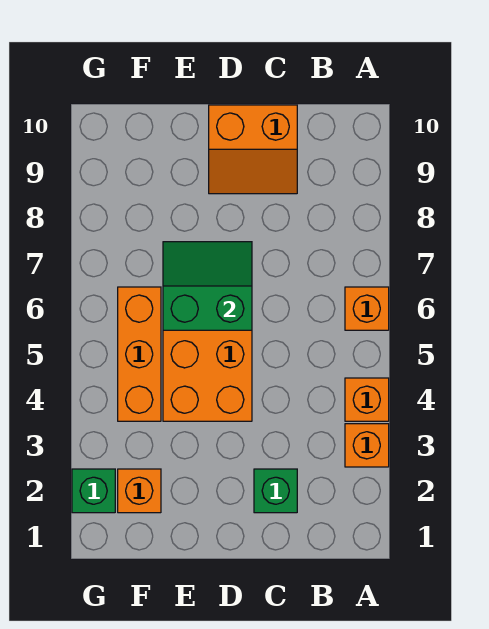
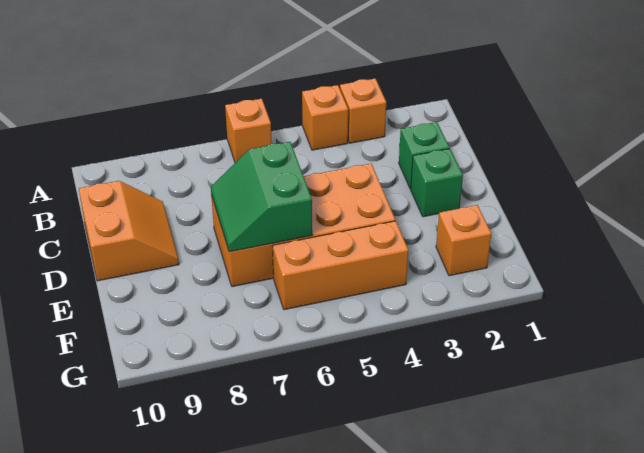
green 1x1 brick [72,469,115,513] -> green 1x1 brick moved to [411,149,463,217]

